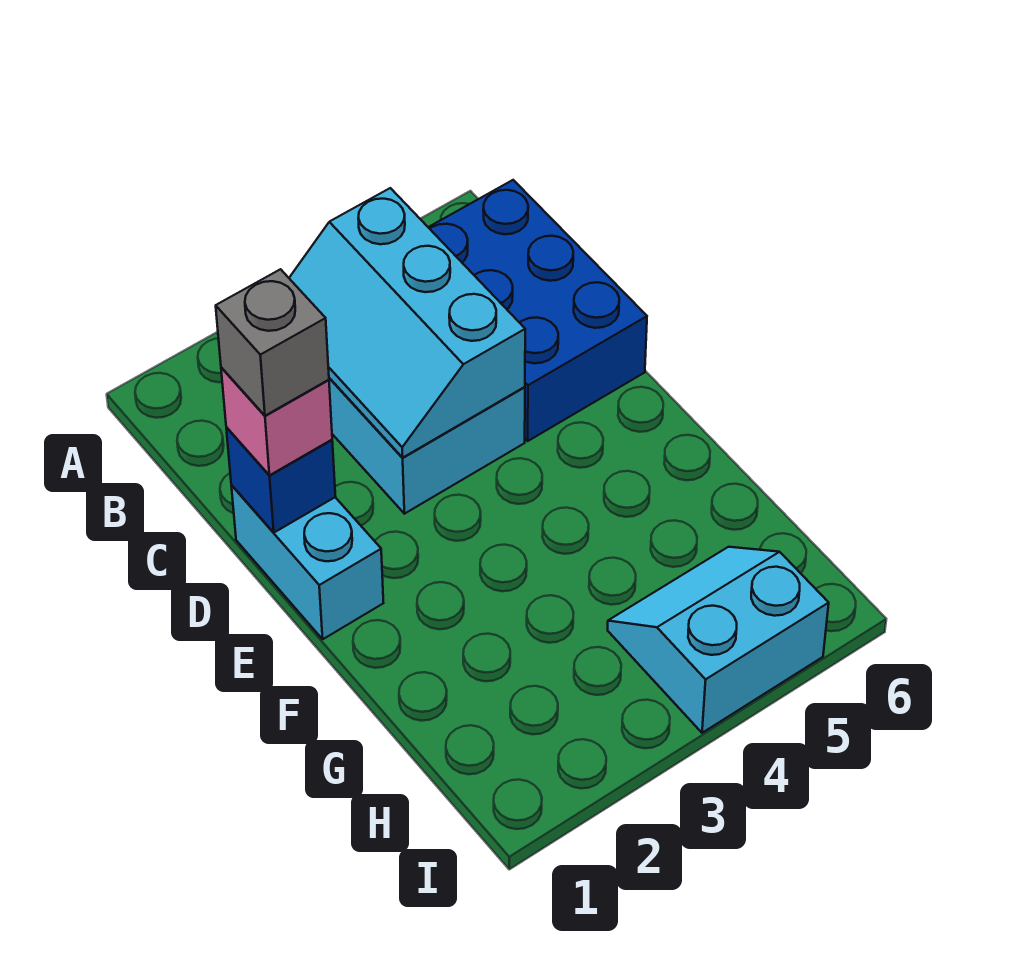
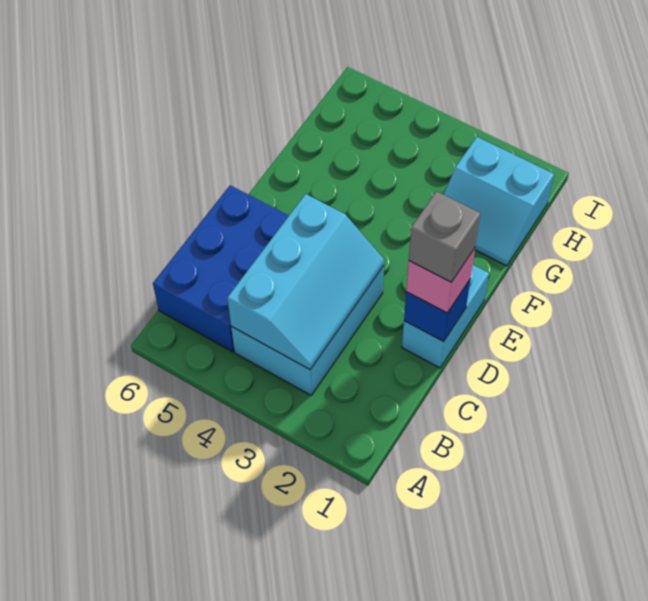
cyan 2x2 slope [608,547,829,733] -> cyan 2x2 slope moved to [443,137,554,266]

